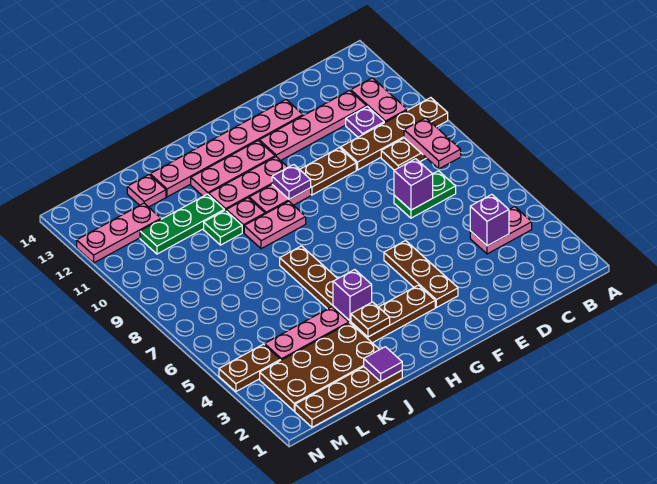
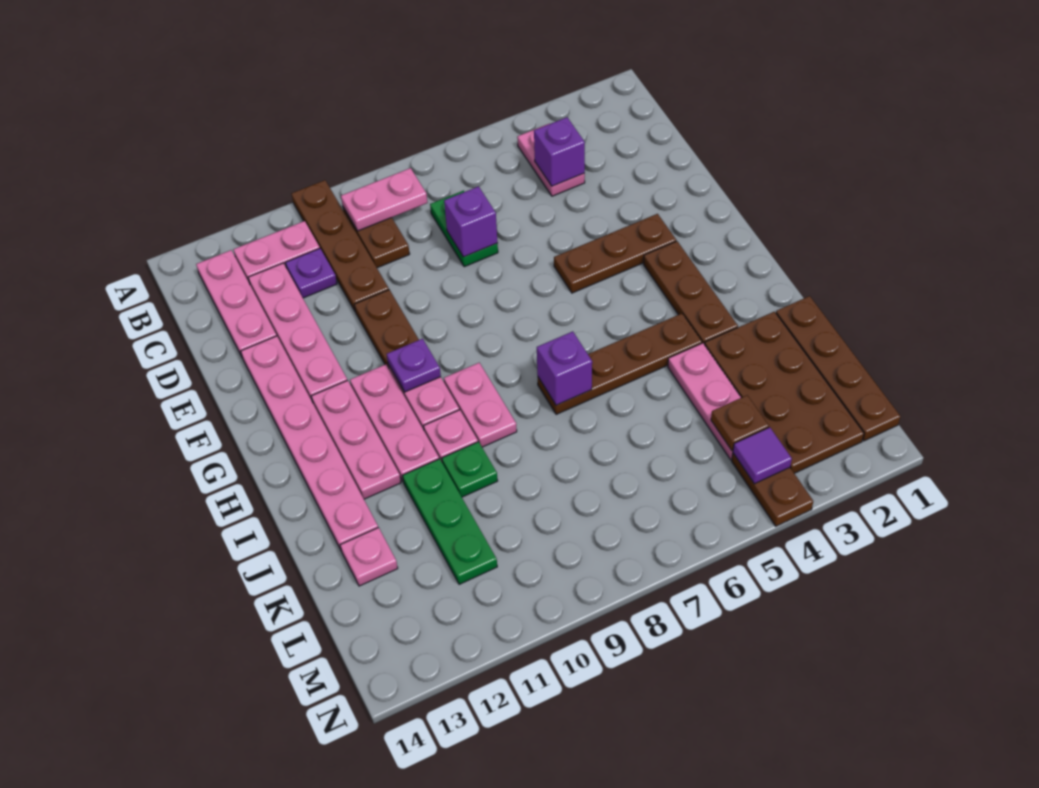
brown 1x1 plate [351,302,390,337] -> brown 1x1 plate moved to [711,395,769,451]
purple 1x1 brick [333,270,372,321] -> purple 1x1 brick moved to [537,331,592,405]
purple 1x1 tile [364,347,402,381] -> purple 1x1 tile moved to [733,427,792,484]
pink 1x3 plate [77,203,161,263] -> pink 1x3 plate moved to [196,250,277,357]

